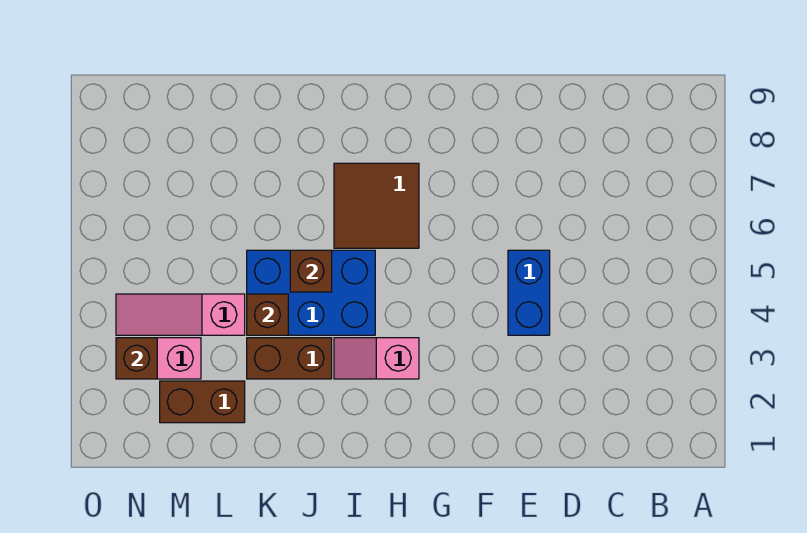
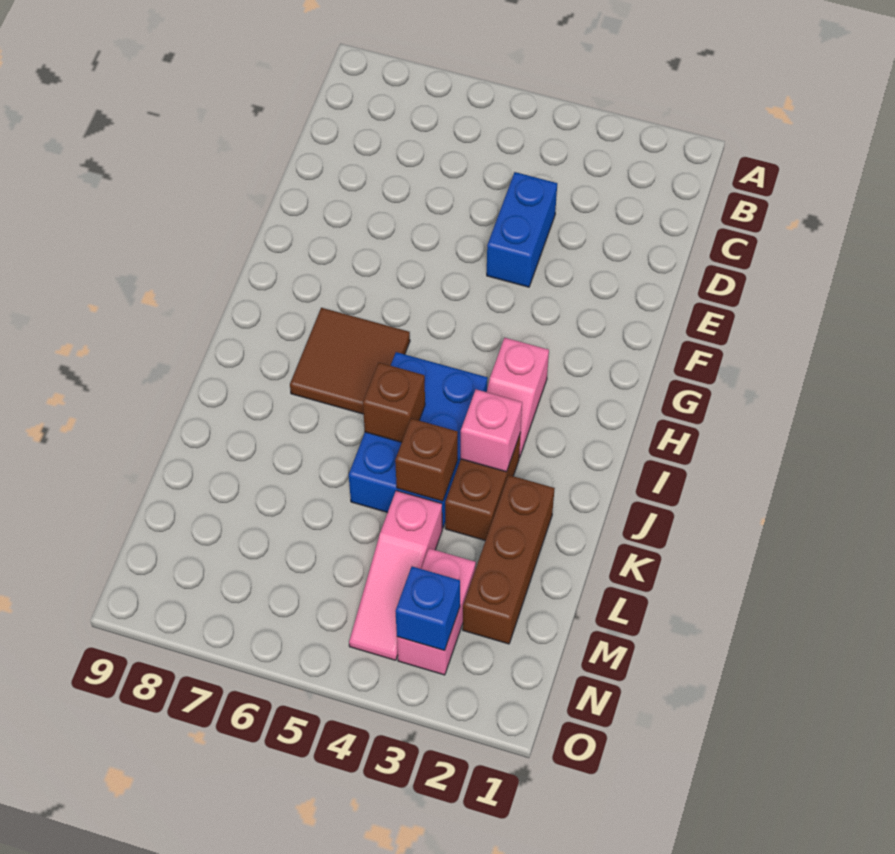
blue 1x2 brick [508,250,550,335] -> blue 1x2 brick turned to [487,172,557,287]
none -> pink 1x1 brick [461,390,522,472]
brown 1x2 brick [160,381,245,423] -> brown 1x3 brick [463,475,555,644]
brown 1x1 brick [116,338,157,379] -> blue 1x1 brick [395,567,460,651]

